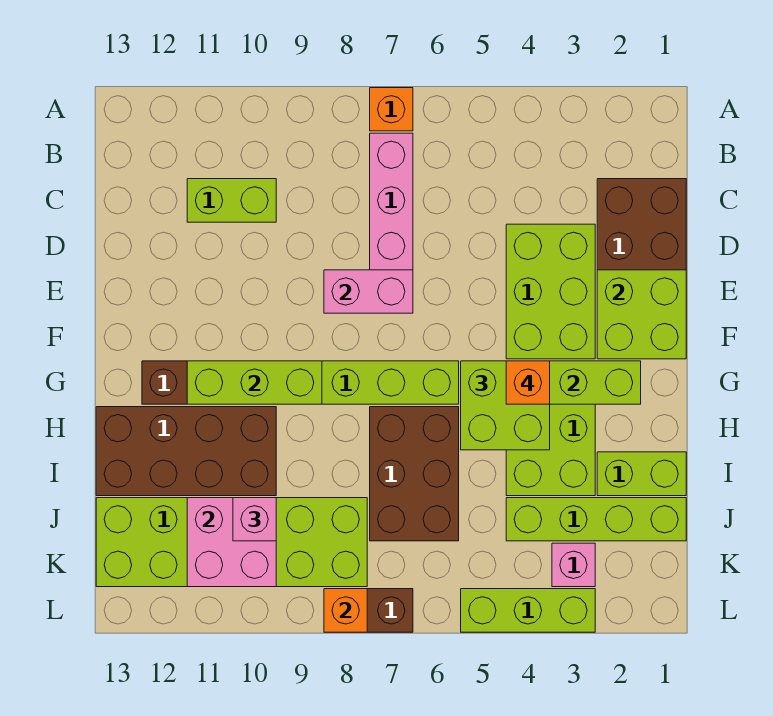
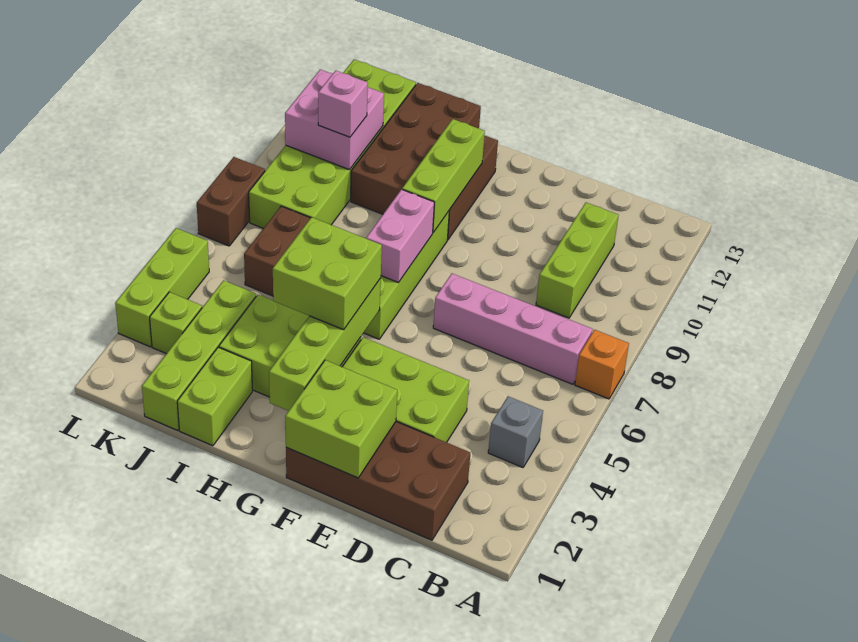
none -> grey 1x1 brick [488,396,543,467]
lime 1x2 brick [187,179,276,222] -> lime 1x3 brick [536,203,619,318]
pink 1x2 brick [324,270,413,313] -> pink 1x2 brick moved to [366,189,434,283]
orange 1x1 brick [506,361,550,404] -> none
pink 1x1 brick [552,543,595,587] -> lime 1x1 brick [150,292,202,354]
orange 1x1 brick [324,589,367,632] -> none

